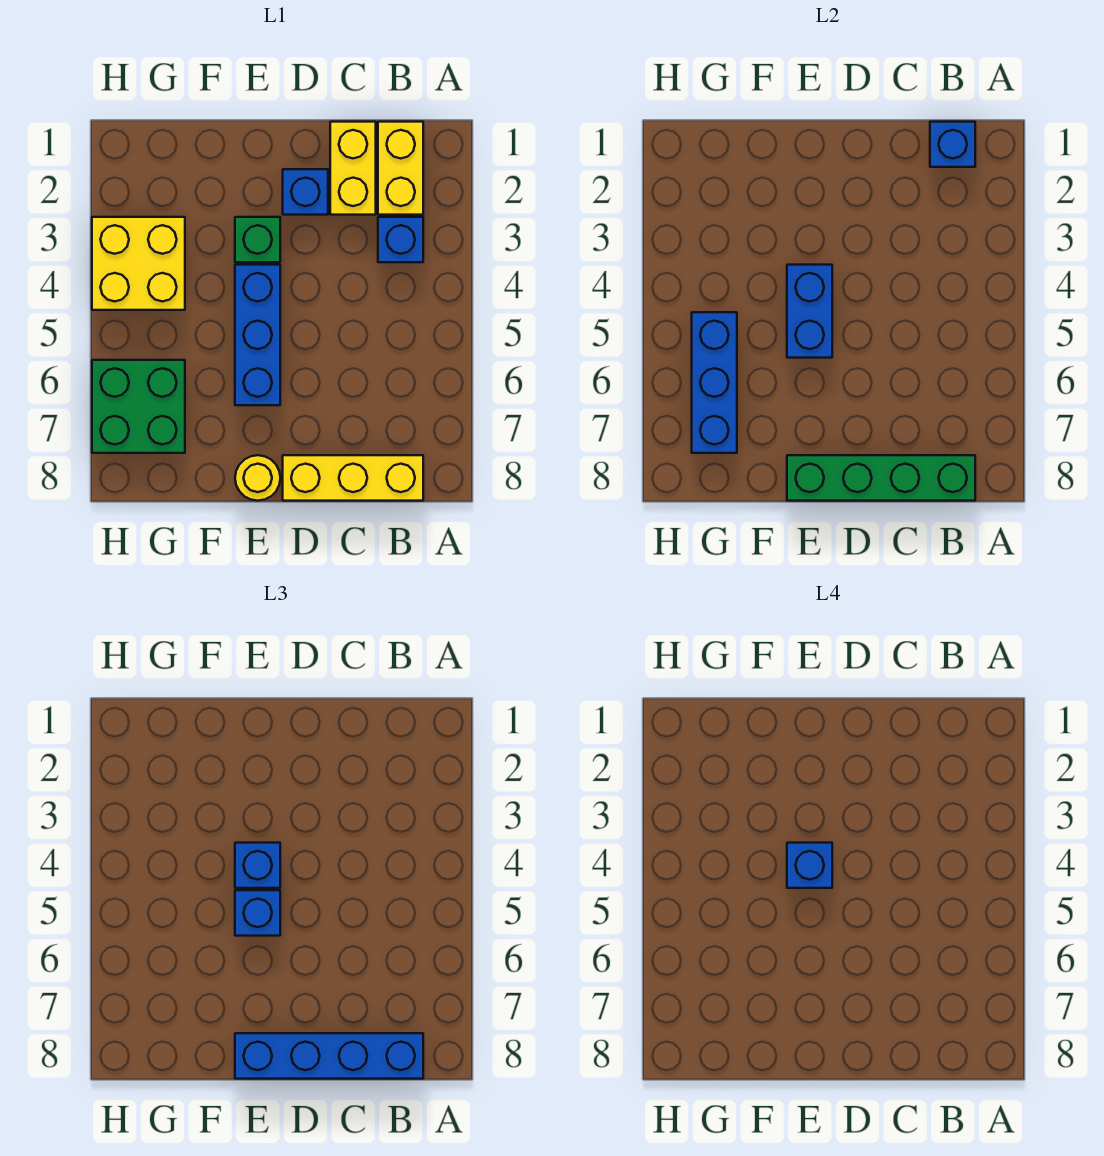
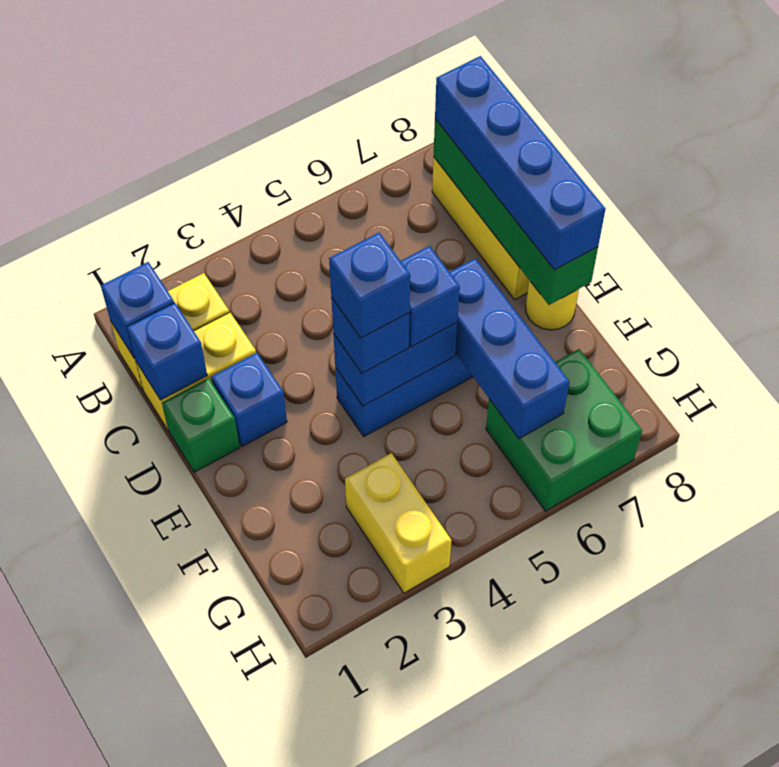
blue 1x1 brick [378,217,423,262] -> blue 1x1 brick moved to [127,303,207,400]
green 1x1 brick [235,217,280,262] -> green 1x1 brick moved to [162,378,240,472]
yellow 2x2 brick [92,217,185,310] -> yellow 1x2 brick [345,453,452,593]
blue 1x3 brick [692,312,737,453] -> blue 1x3 brick turned to [450,258,569,439]

